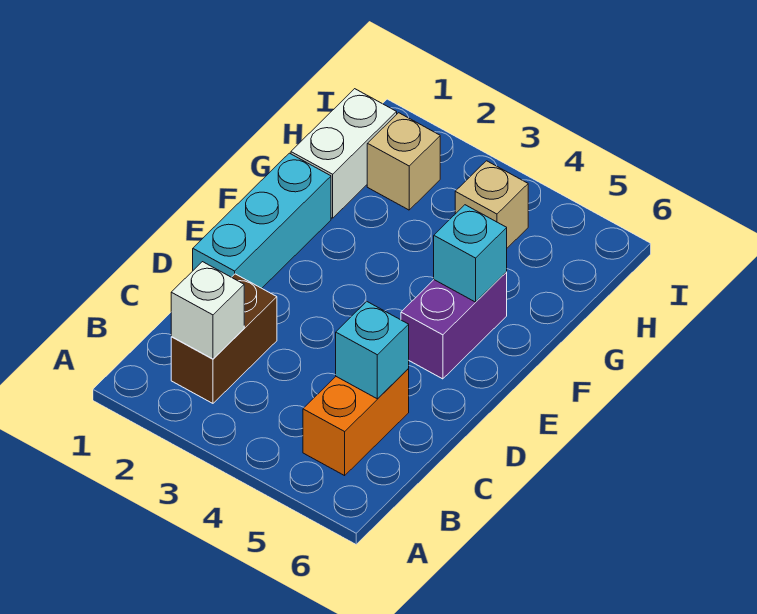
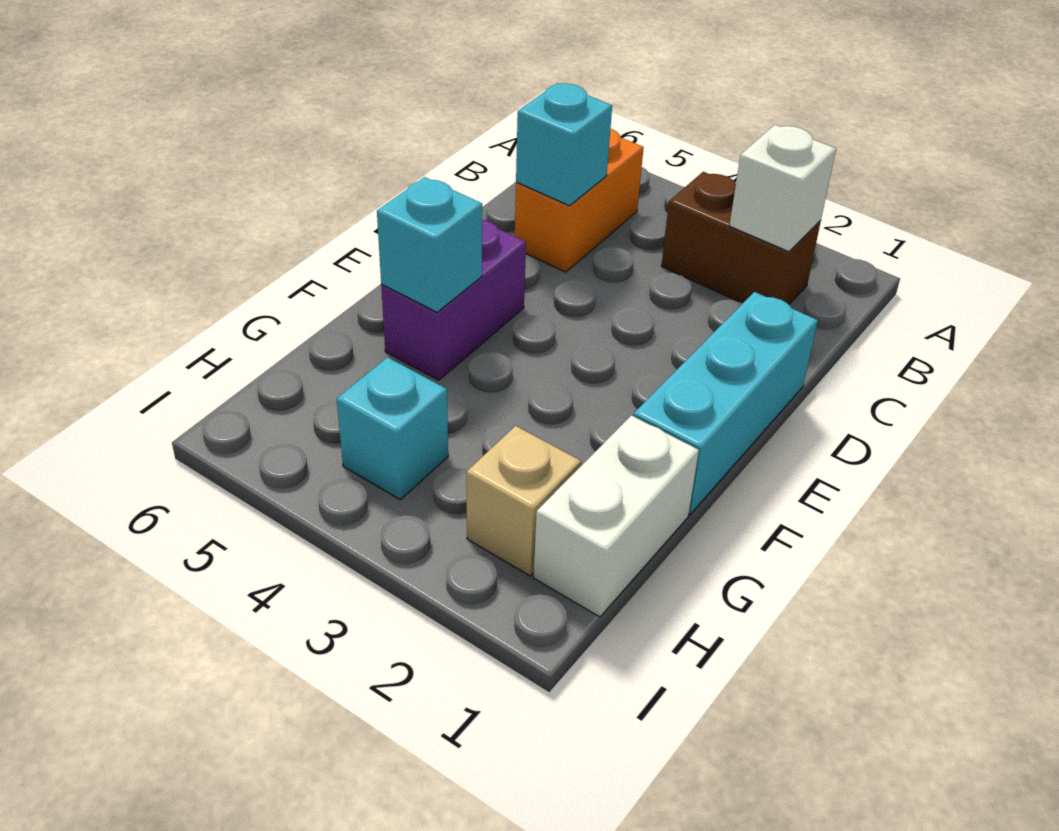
brown 1x2 brick [171,274,277,403] -> brown 1x2 brick turned to [661,172,821,304]
tan 1x1 brick [455,161,528,248] -> cyan 1x1 brick [337,357,448,500]

